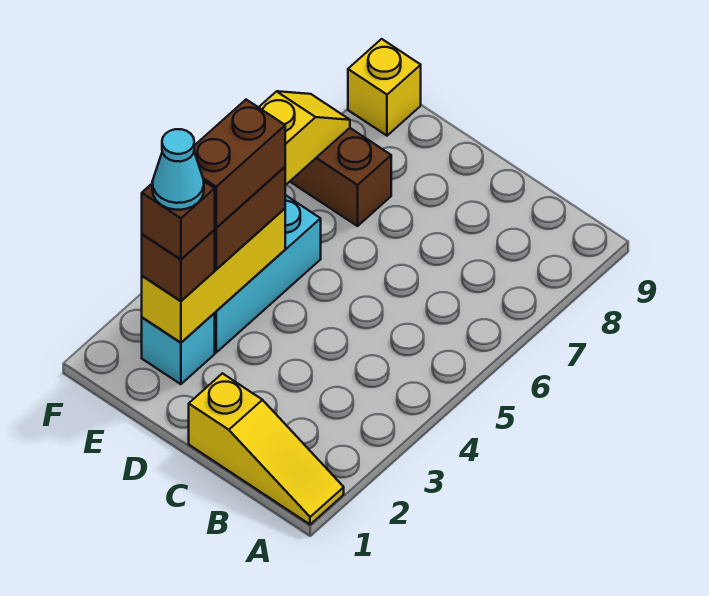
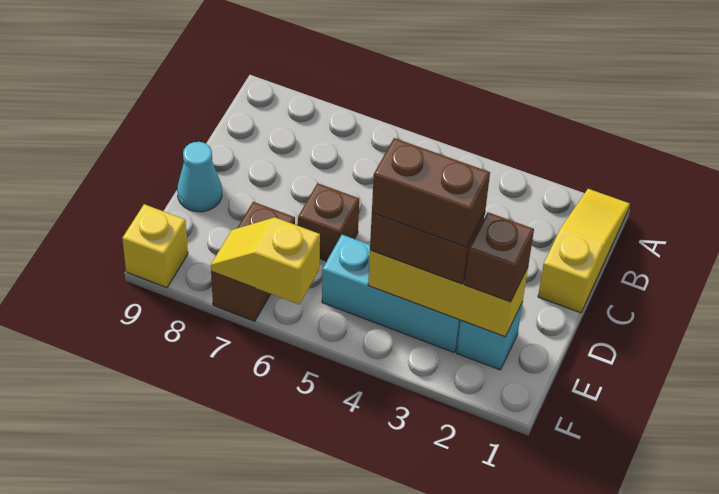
brown 1x1 brick [142,182,215,259] -> brown 1x1 brick moved to [298,183,359,261]
cyan 1x1 cone [152,129,204,210] -> cyan 1x1 cone moved to [177,142,222,212]

